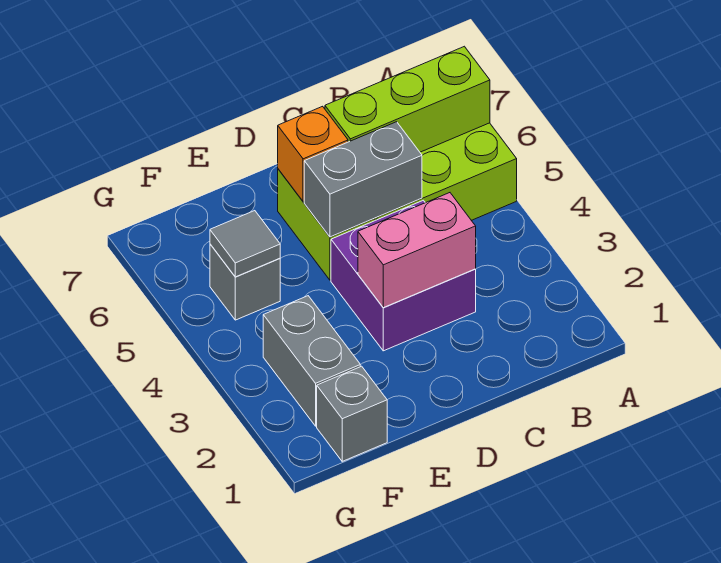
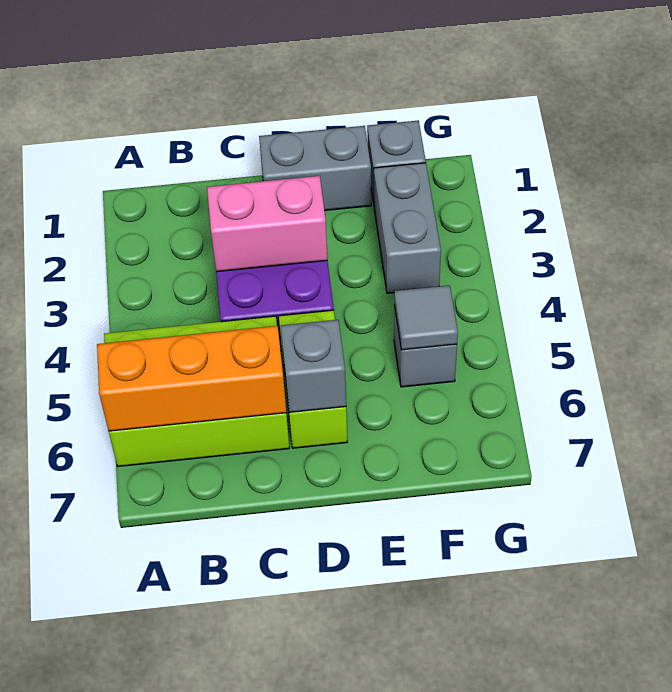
lime 1x3 brick [325,46,490,152] -> orange 1x3 brick [97,326,286,431]
grey 1x2 brick [304,122,422,237] -> grey 1x2 brick moved to [259,126,371,211]
orange 1x1 brick [278,106,348,202] -> grey 1x1 brick [281,320,346,412]

